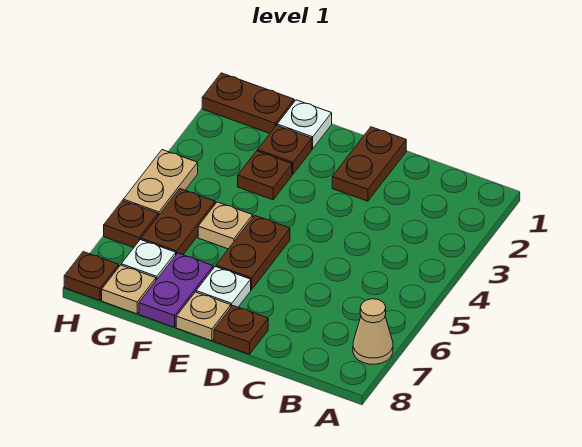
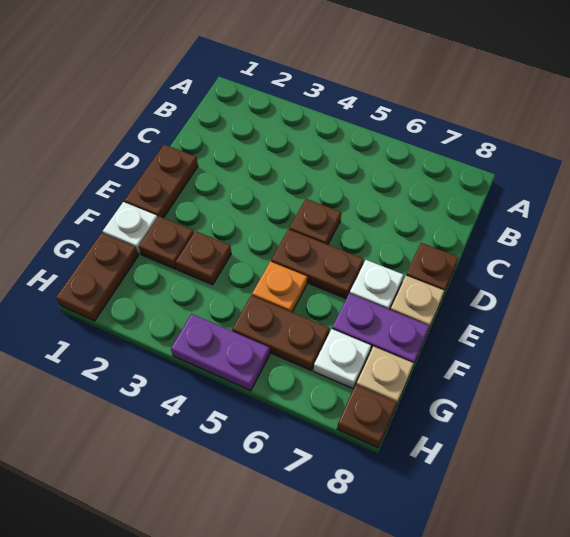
tan 1x1 cone [353,299,393,364] -> none
brown 1x2 plate [332,127,406,201] -> brown 1x2 plate turned to [124,145,198,218]
tan 1x1 plate [198,202,253,249] -> orange 1x1 plate [252,262,307,312]
tan 1x2 plate [123,150,198,216] -> purple 1x2 plate [171,314,270,391]
brown 1x1 plate [104,201,158,247] -> brown 1x1 plate moved to [289,199,341,245]

